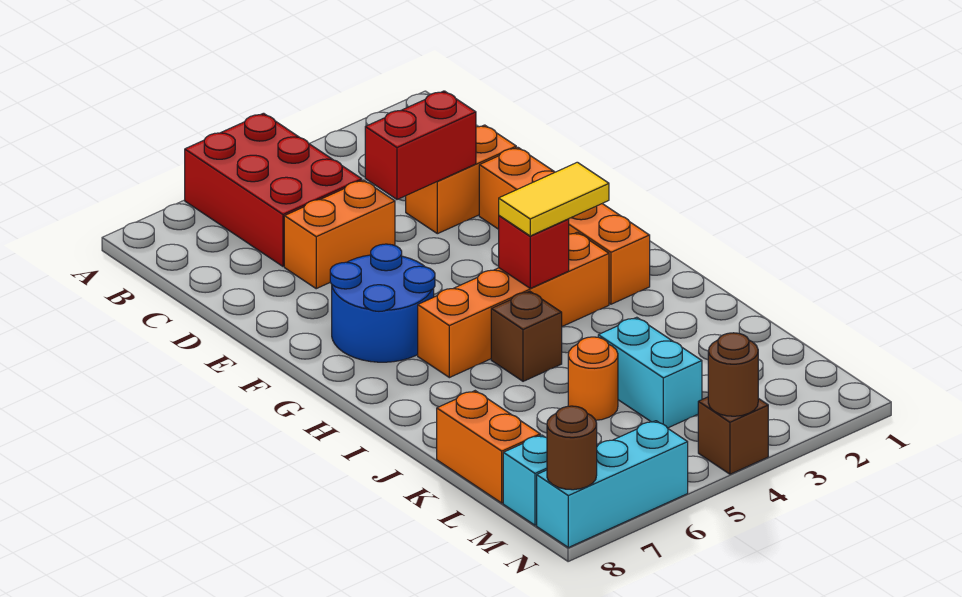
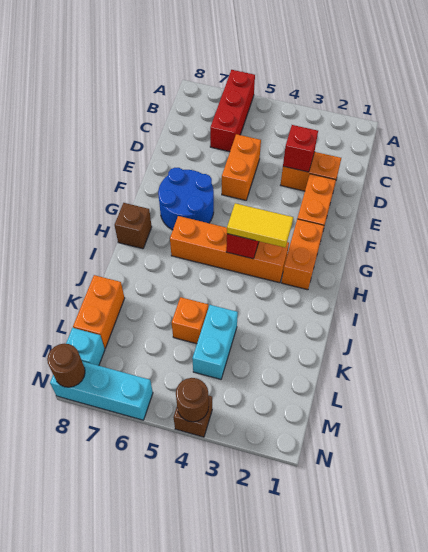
red 2x3 brick [185,113,362,266] -> red 1x3 brick [210,70,255,152]
red 1x2 brick [365,91,476,199] -> red 1x1 brick [283,125,318,172]
orange 1x2 brick [284,180,395,289] -> orange 1x2 brick turned to [222,134,261,200]
brown 1x1 brick [491,291,562,381] -> brown 1x1 brick moved to [115,203,152,249]
orange 1x1 round brick [568,337,618,420] -> orange 1x1 brick [172,297,208,344]

